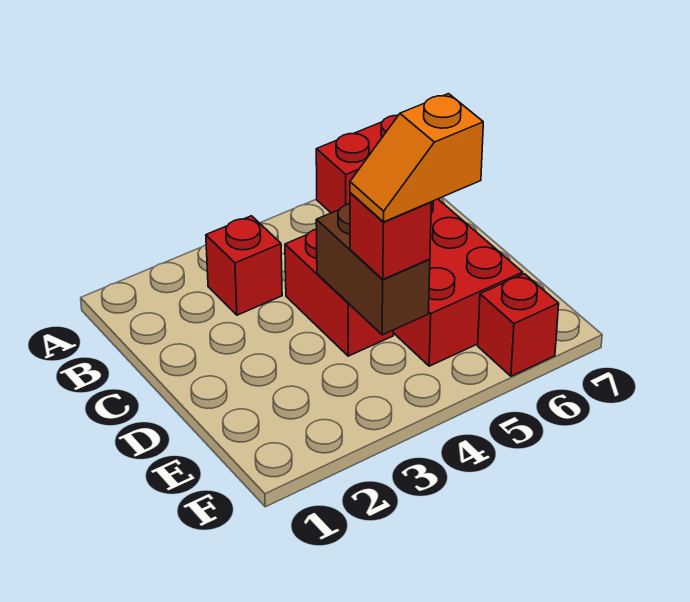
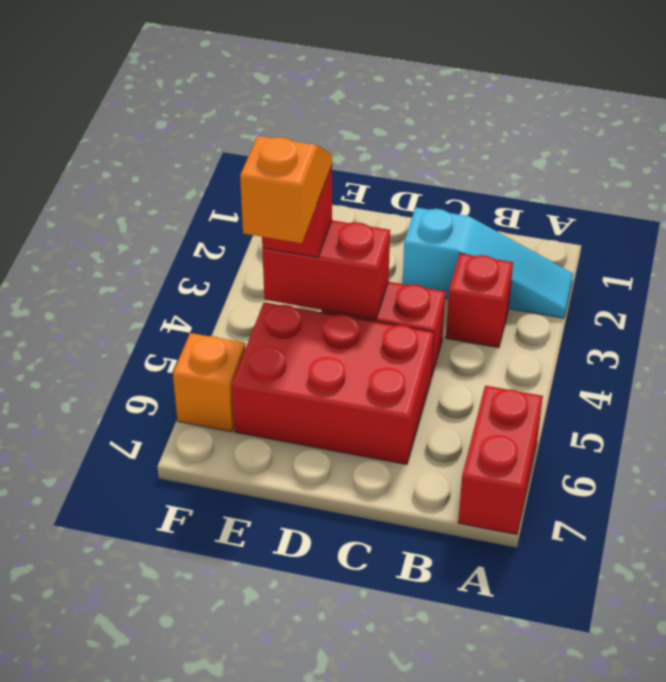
none -> cyan 1x3 slope [403,208,573,318]
brown 1x2 brick [316,204,430,335] -> red 1x2 brick [262,220,390,319]
red 1x1 brick [478,274,559,376] -> orange 1x1 brick [173,333,245,432]

